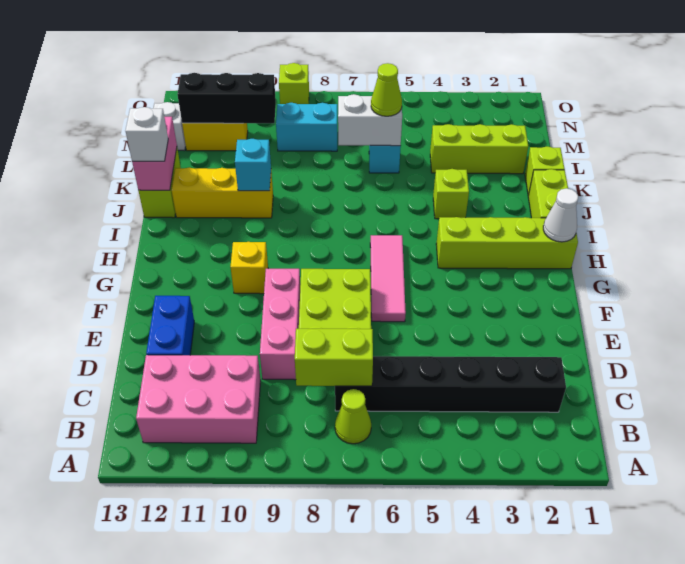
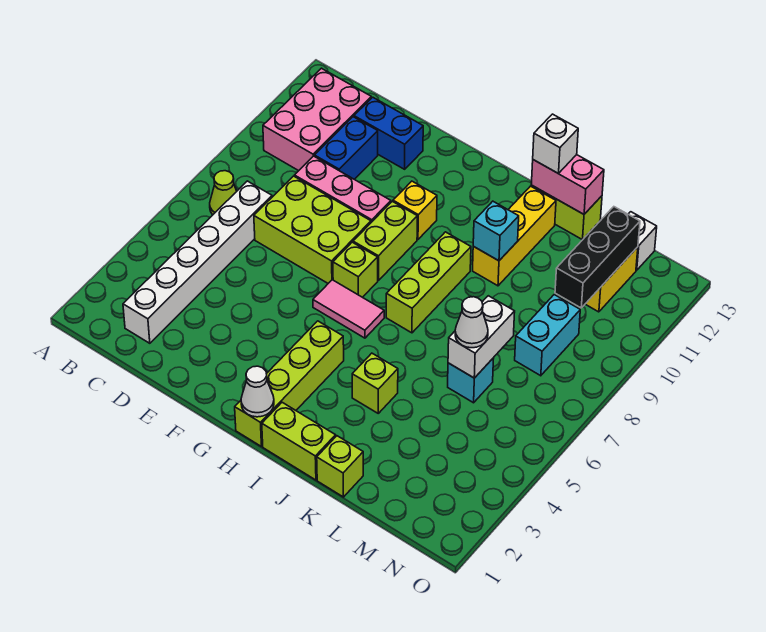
black 1x6 brick [335,356,566,412] -> white 1x6 brick [123,181,272,343]
lime 1x2 brick [295,329,373,386] -> lime 1x2 brick moved to [353,201,417,281]
none -> blue 1x2 brick [314,117,378,179]
pink 1x3 tile [370,235,406,322] -> pink 1x2 tile [313,280,384,338]
lime 1x3 brick [430,124,528,174] -> lime 1x3 brick moved to [386,232,471,333]
lime 1x1 cone [371,63,402,116] -> white 1x1 cone [455,297,488,348]
lime 1x1 brick [279,63,309,104] -> lime 1x1 brick moved to [333,242,378,297]

